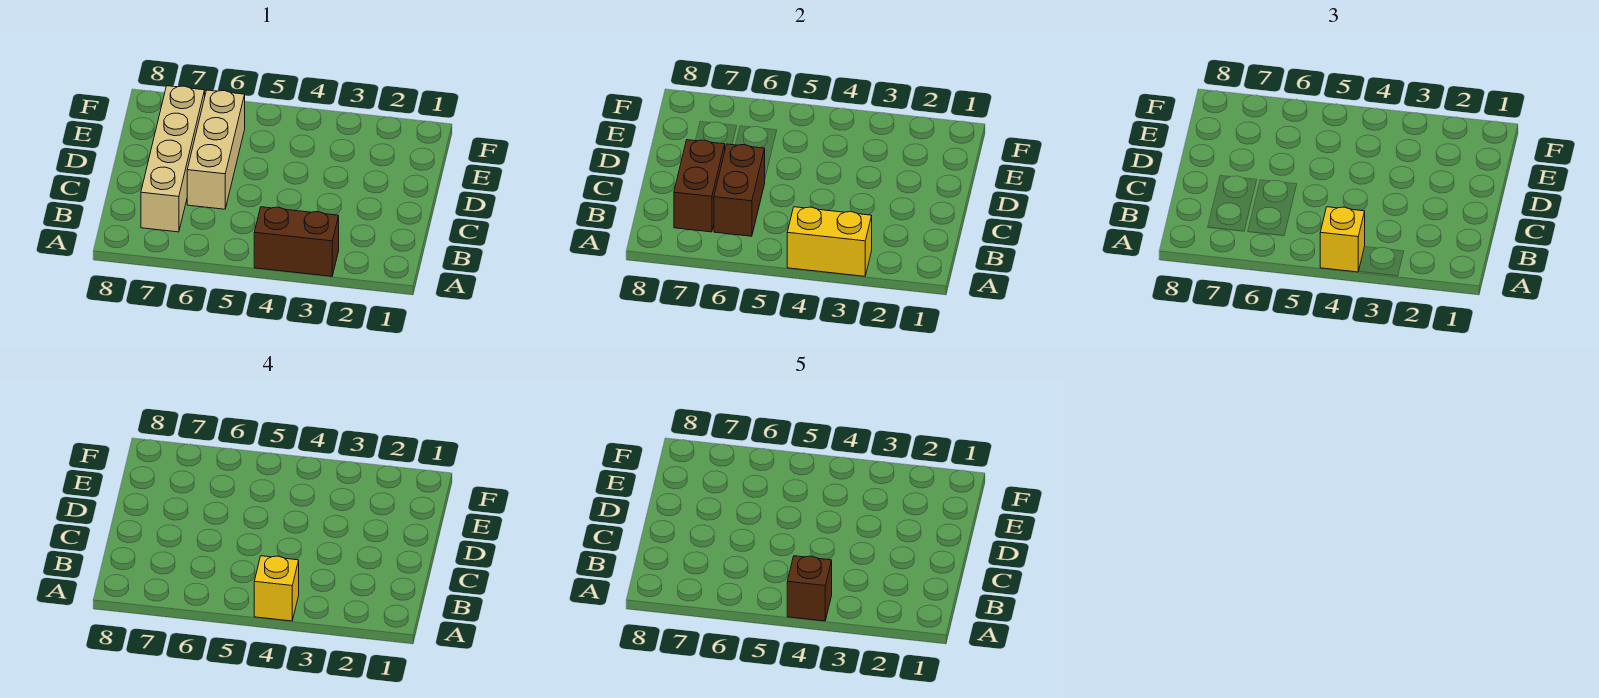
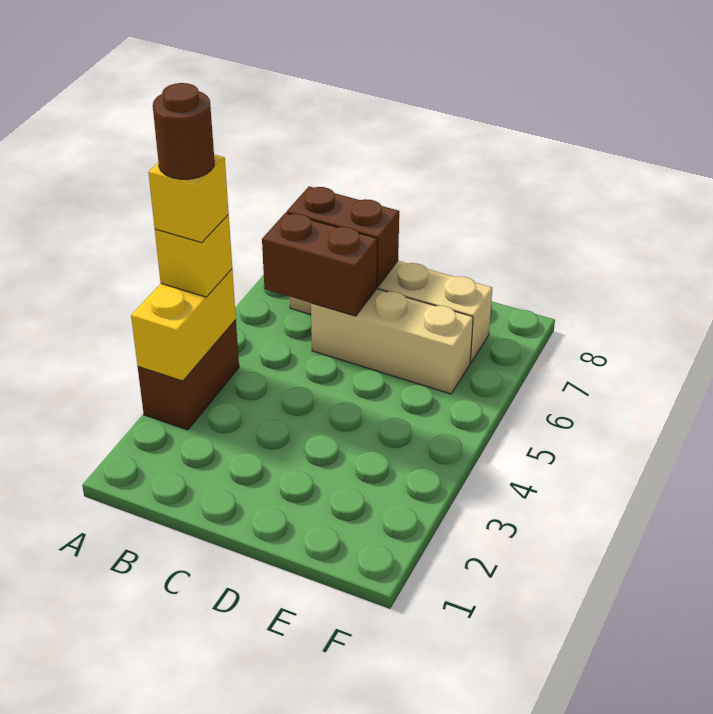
brown 1x1 brick [787,556,832,621] -> brown 1x1 round brick [153,83,214,179]

